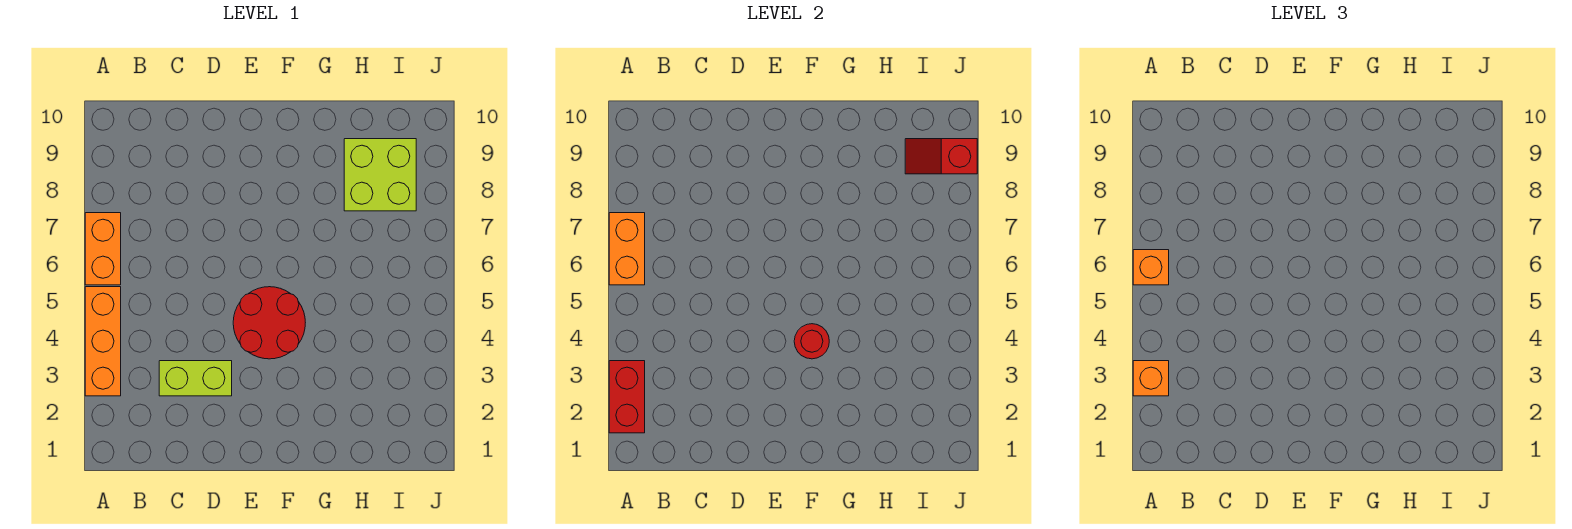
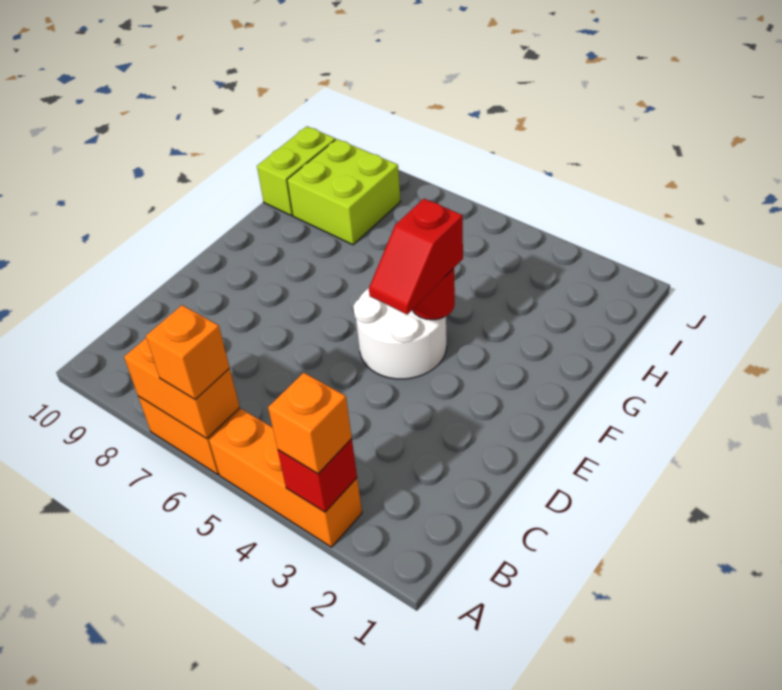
red 1x2 brick [609,361,645,433] -> red 1x1 brick [278,439,357,512]
lime 1x2 brick [159,361,232,396] -> lime 1x2 brick moved to [257,126,335,216]
red 2x2 round brick [233,287,305,359] -> white 2x2 round brick [353,288,447,379]
red 1x2 slope [905,139,977,174] -> red 1x2 slope moved to [369,199,463,314]

